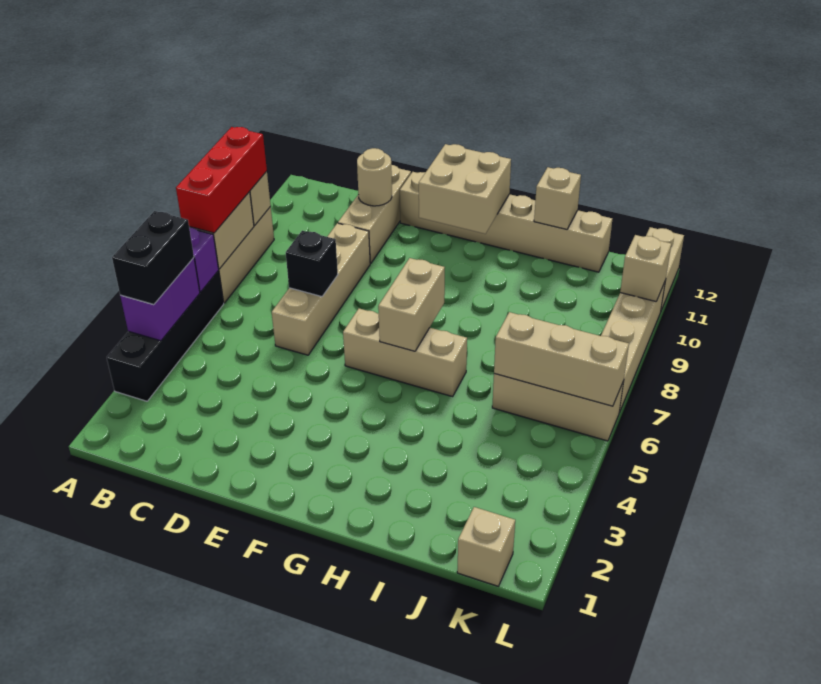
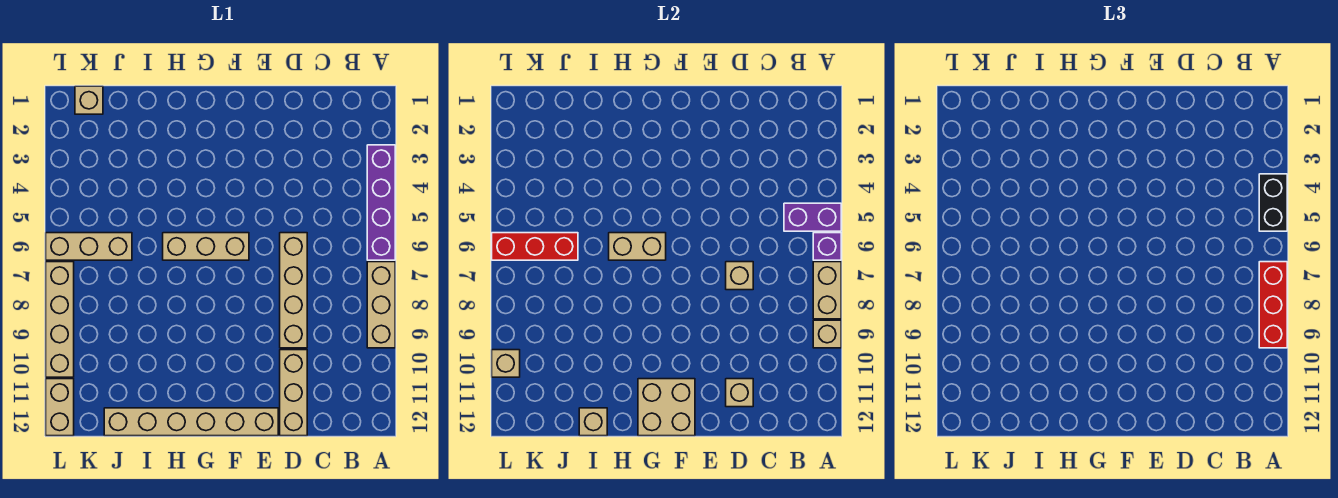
black 1x4 brick [107,271,224,401] -> purple 1x4 brick [367,145,395,260]
purple 1x2 brick [120,258,200,341] -> purple 1x2 brick turned to [784,203,841,231]
black 1x1 brick [286,231,338,297] -> tan 1x1 brick [726,262,753,290]
tan 1x1 round brick [357,148,392,206] -> tan 1x1 brick [726,379,753,407]
tan 1x2 brick [378,258,445,351] -> tan 1x2 brick turned to [609,233,666,260]
tan 1x3 brick [494,312,629,406] -> red 1x3 brick [492,233,578,260]

